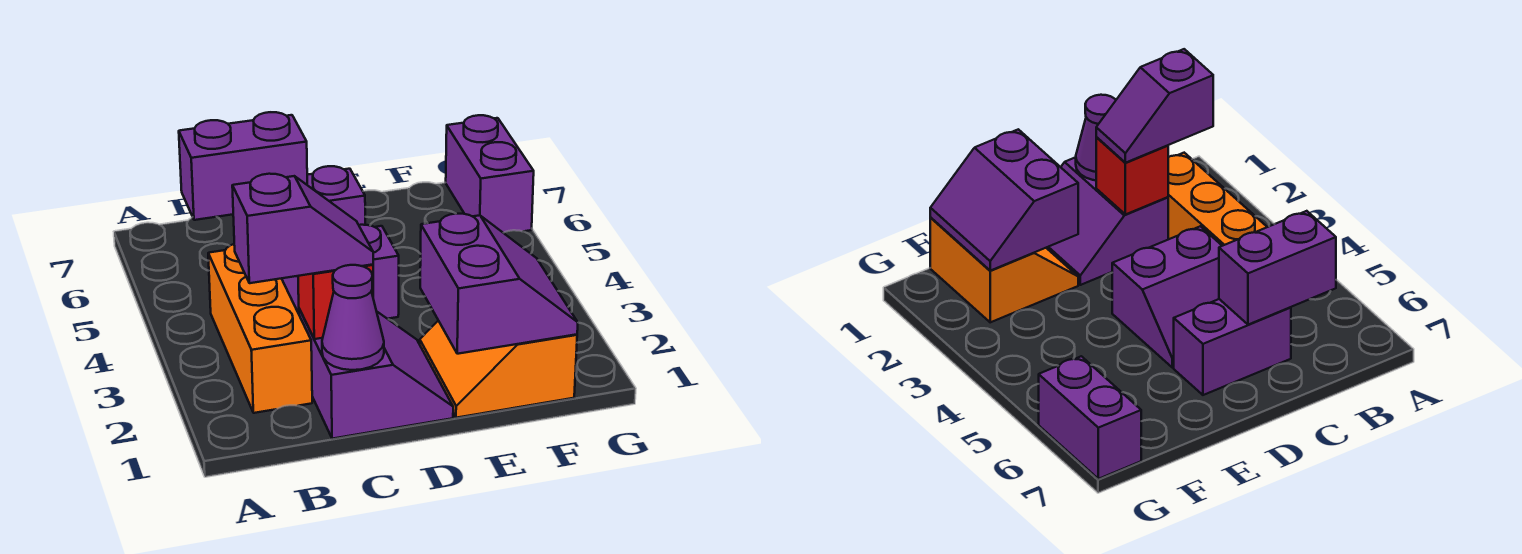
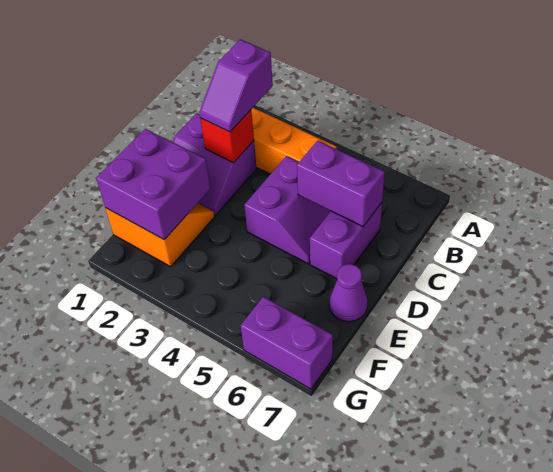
purple 1x2 brick [179,112,307,220] -> purple 1x2 brick turned to [297,141,385,227]
purple 1x1 cone [322,265,384,370] -> purple 1x1 cone moved to [329,264,368,322]
purple 2x2 slope [420,214,578,354] -> purple 2x2 brick [96,129,210,240]

